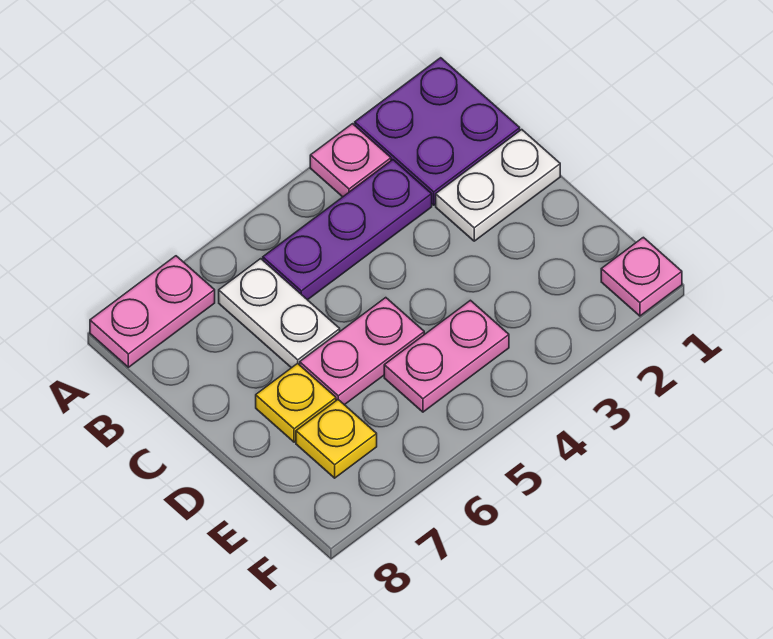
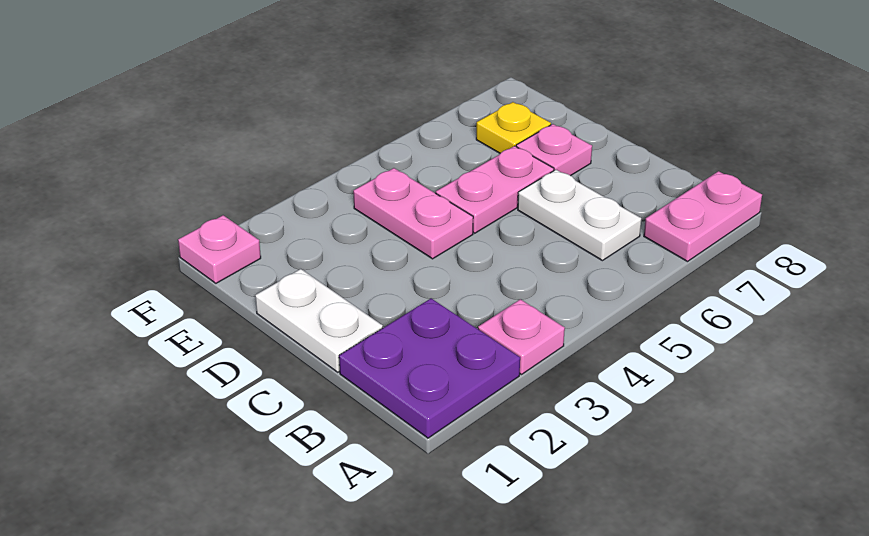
purple 1x3 plate [263,160,432,300] -> none
white 1x2 plate [436,130,560,241] -> white 1x2 plate turned to [255,269,383,372]
yellow 1x1 plate [256,363,336,442] -> pink 1x1 plate [516,124,592,176]
pink 1x2 plate [384,300,509,412] -> pink 1x2 plate turned to [353,168,473,259]

